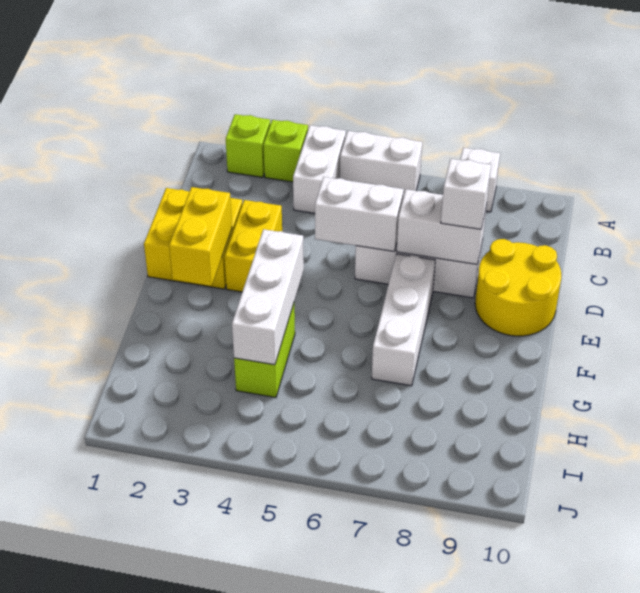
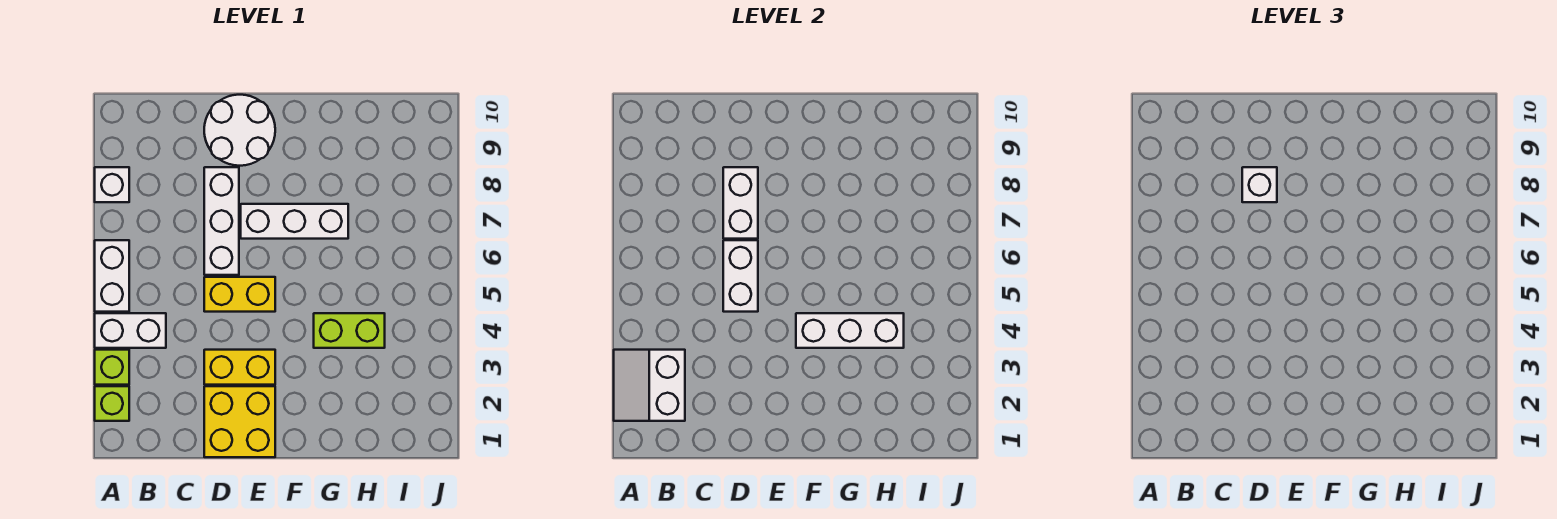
none -> white 2x2 slope [614,350,685,421]
yellow 2x2 round brick [475,239,561,336] -> white 2x2 round brick [204,95,275,166]
yellow 1x2 brick [169,187,232,286] -> yellow 1x2 brick moved to [204,277,275,312]

